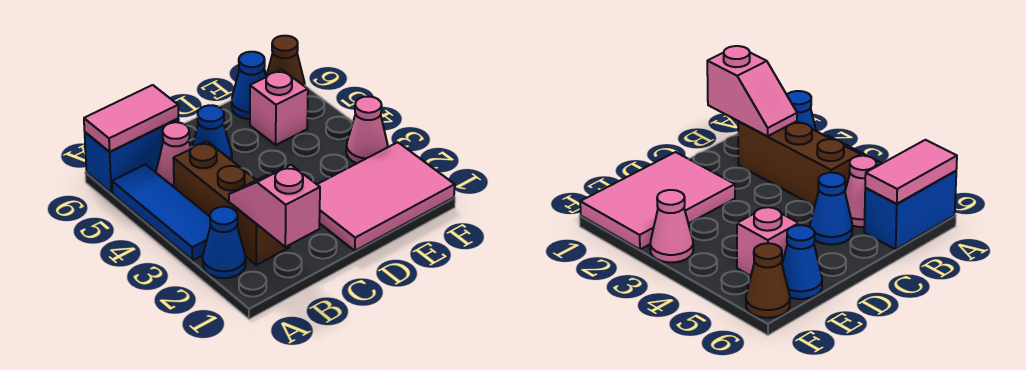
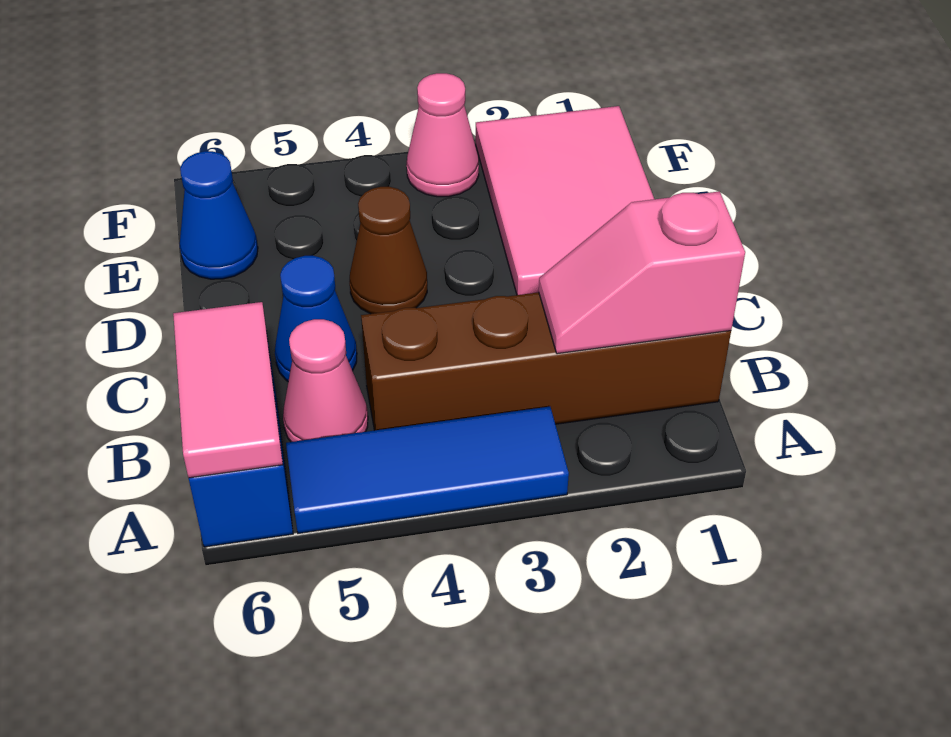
blue 1x1 cone [203,207,246,278] -> none
brown 1x3 brick [173,141,290,265] -> brown 1x4 brick [361,292,731,430]
pink 1x1 brick [250,70,308,145] -> none
brown 1x1 cone [266,36,305,86] -> brown 1x1 cone moved to [350,187,427,314]

